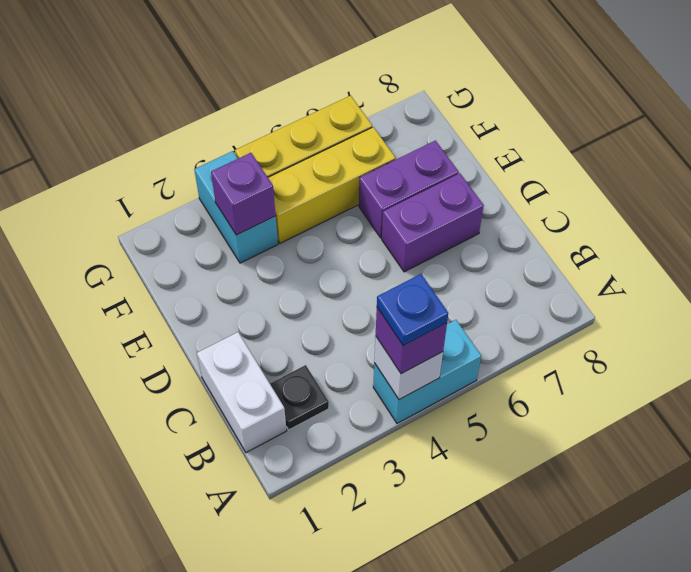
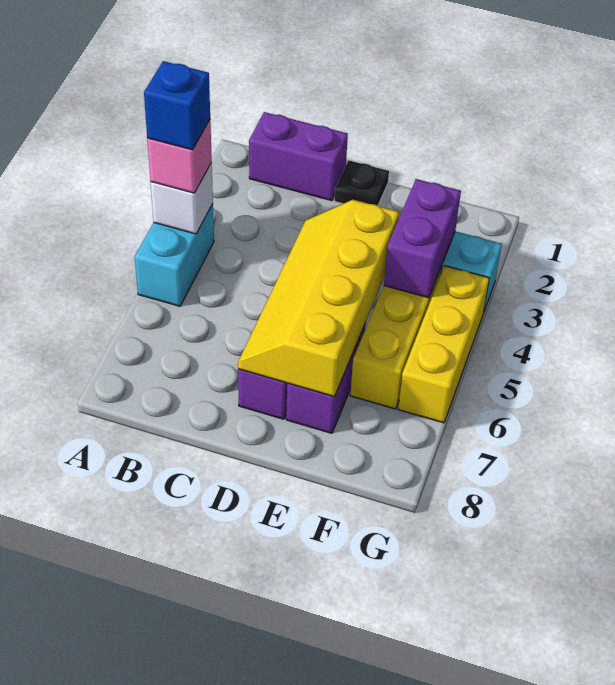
purple 1x1 brick [376,308,447,374] -> pink 1x1 brick [147,120,212,193]
blue 1x1 plate [377,274,448,346] -> blue 1x1 brick [144,61,210,150]
white 1x2 brick [197,332,287,453] -> purple 1x2 brick [249,112,348,201]
black 1x1 plate [270,365,329,430] -> black 1x1 plate moved to [334,160,389,206]
none -> yellow 2x4 slope [238,200,399,397]
purple 1x1 brick [211,153,276,235] -> purple 1x2 brick [384,179,461,298]

